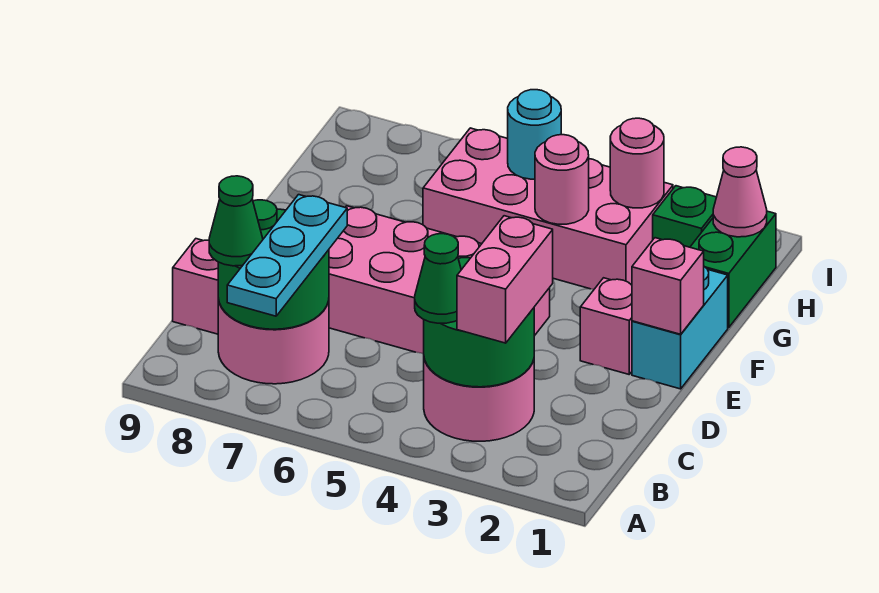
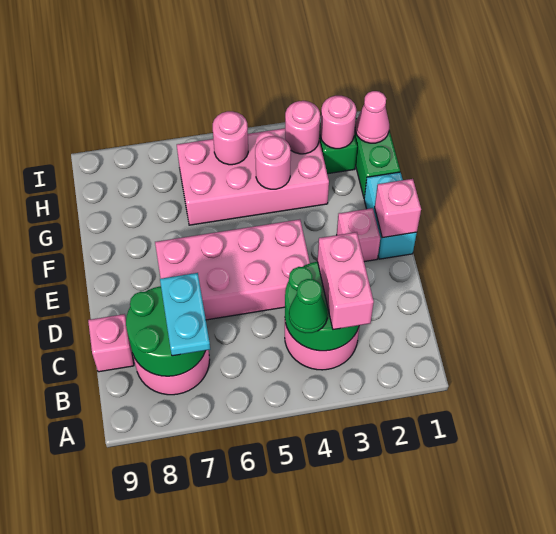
cyan 1x3 plate [227,195,347,316] -> cyan 1x2 plate [160,273,210,356]
green 1x1 cone [209,176,263,266] -> none
none -> pink 1x1 round brick [320,96,356,149]
cyan 1x1 round brick [508,90,561,179] -> pink 1x1 round brick [213,111,248,165]

